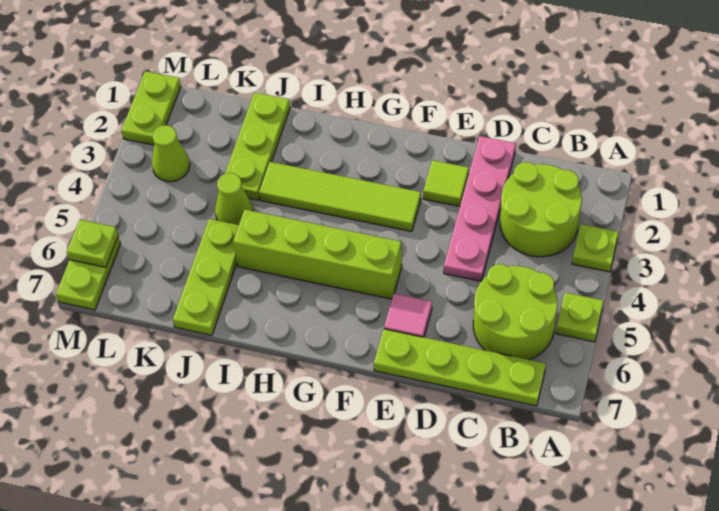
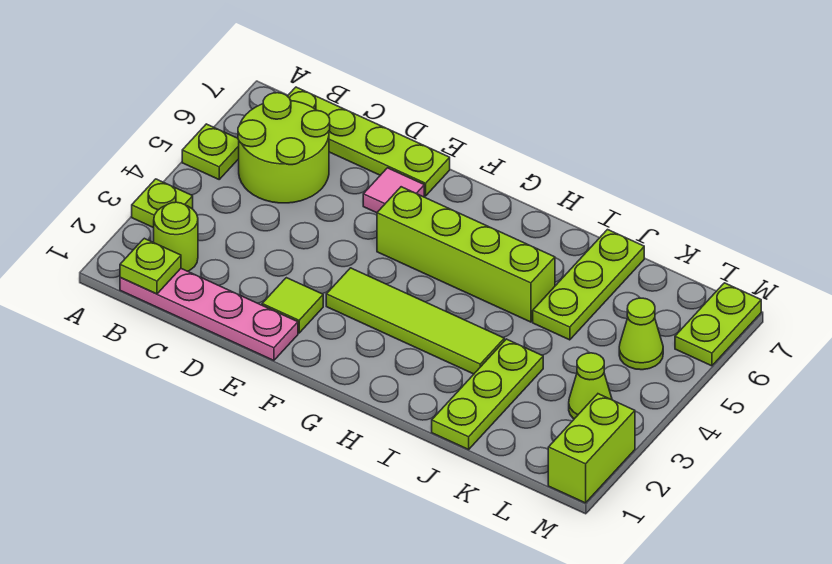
lime 2x2 round brick [500,162,582,257] -> lime 1x1 round brick [154,202,198,271]
pink 1x4 plate [444,136,516,281] -> pink 1x4 plate turned to [120,269,298,361]
lime 1x1 cone [215,173,253,225] -> lime 1x1 cone moved to [619,298,663,370]
lime 1x2 plate [121,71,181,145] -> lime 1x2 brick [548,394,635,503]
lime 1x1 plate [67,220,118,267] -> lime 1x1 plate moved to [120,238,181,294]

